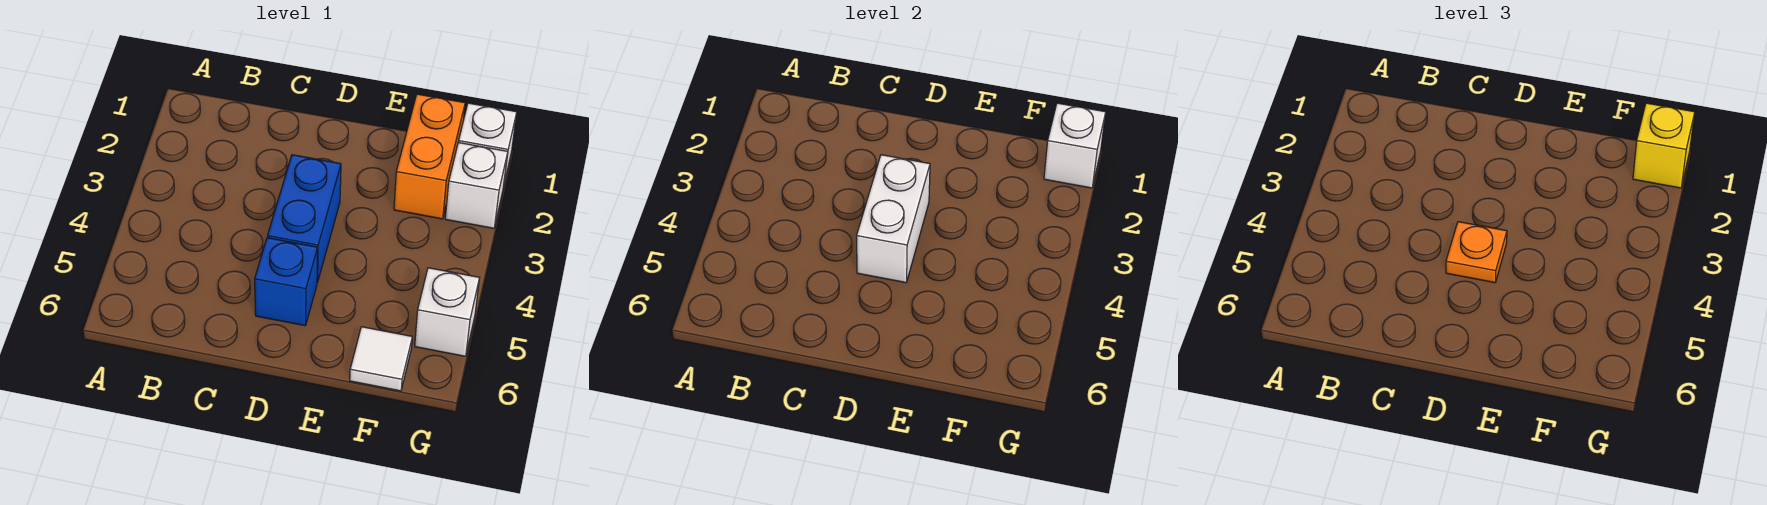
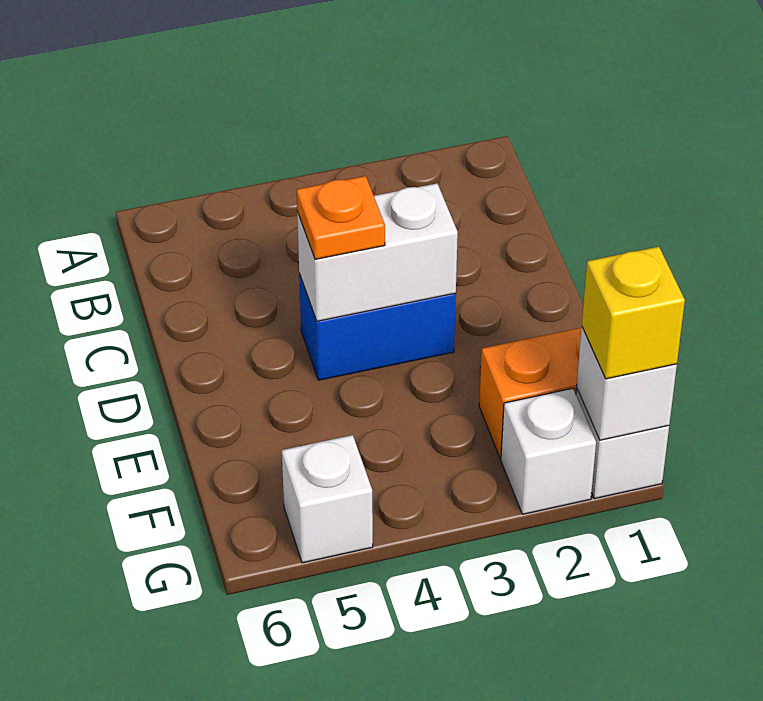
blue 1x1 brick [255,238,318,326] -> none
white 1x1 tile [350,327,412,391] -> none

